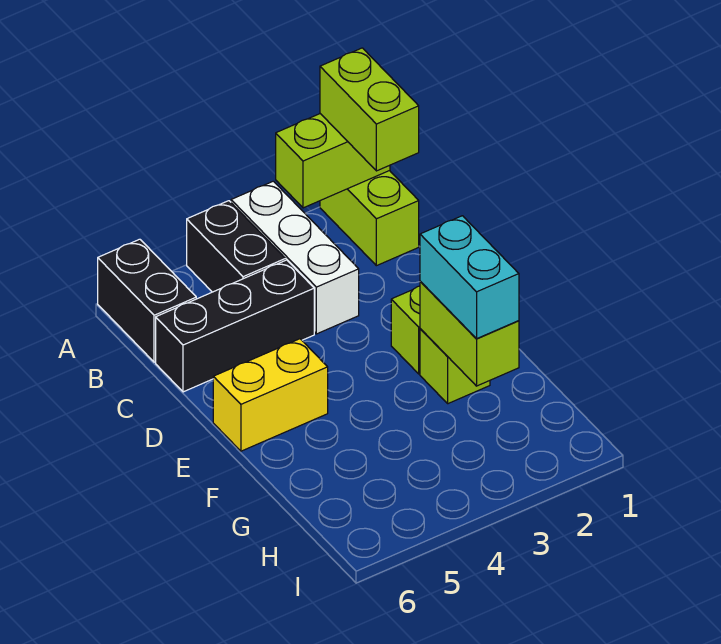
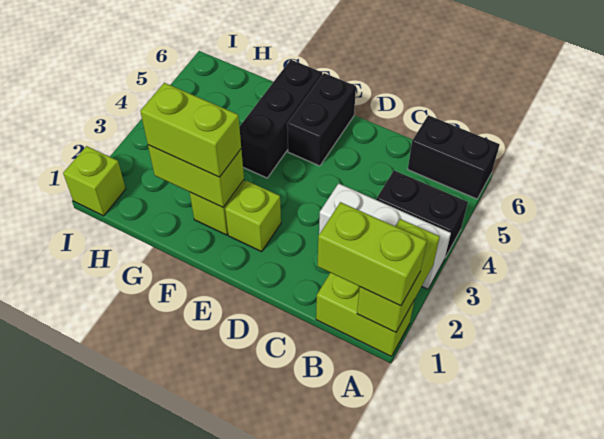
black 1x3 brick [156,260,314,392] -> black 1x3 brick moved to [239,60,322,178]
yellow 1x2 brick [213,339,328,451] -> black 1x2 brick [287,73,356,166]
cyan 1x2 brick [420,216,519,339] -> lime 1x2 brick [140,83,241,177]
none -> lime 1x1 brick [63,146,126,216]

